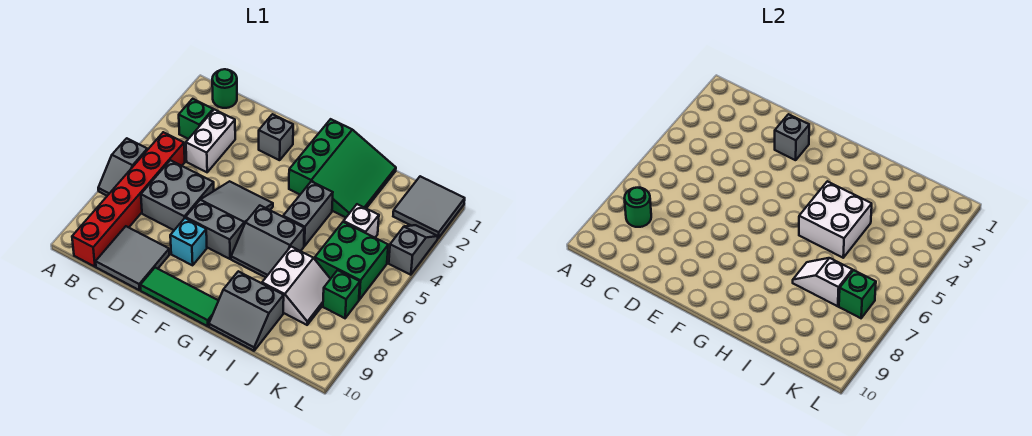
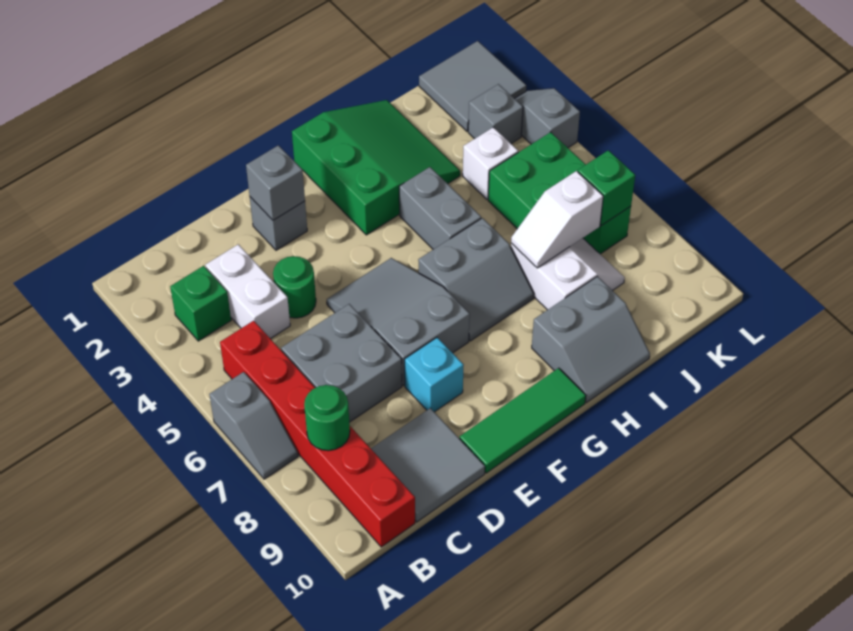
green 1x1 round brick [212,69,237,108] -> green 1x1 round brick moved to [273,256,316,318]
white 2x2 brick [799,181,872,258] -> none
none -> grey 1x1 brick [468,84,523,144]

